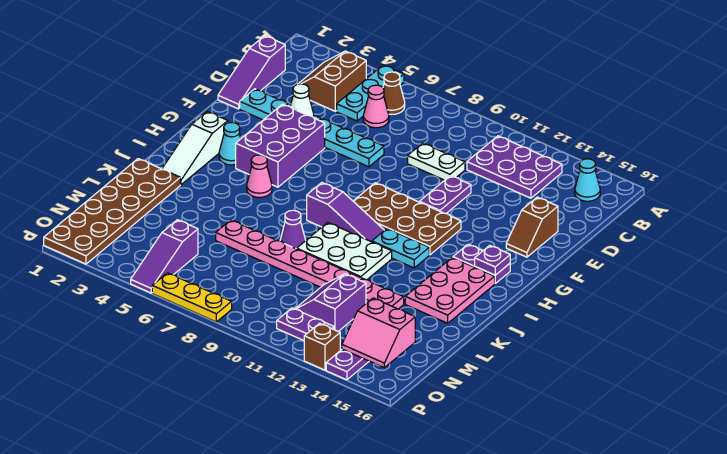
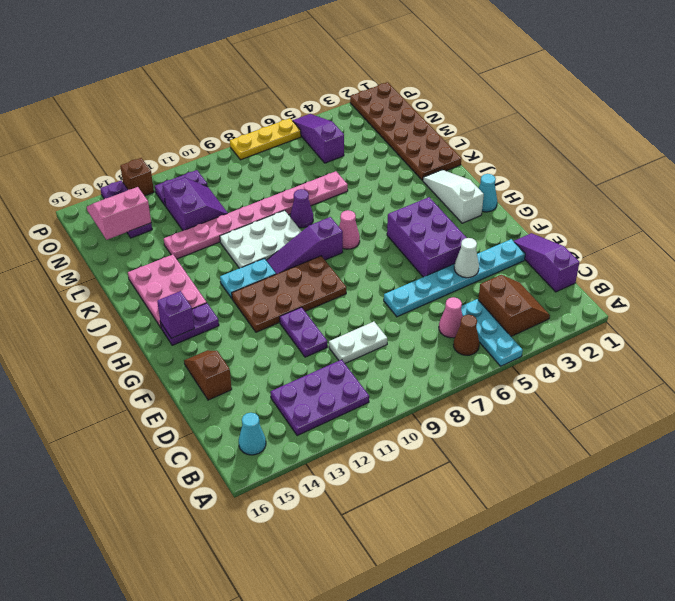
cyan 1x1 cone [219,122,241,165] -> cyan 1x1 cone moved to [479,174,497,212]
purple 1x1 plate [475,245,510,275] -> purple 1x1 brick [157,291,194,338]
pink 1x1 cone [247,155,272,197] -> pink 1x1 cone moved to [339,210,360,249]

